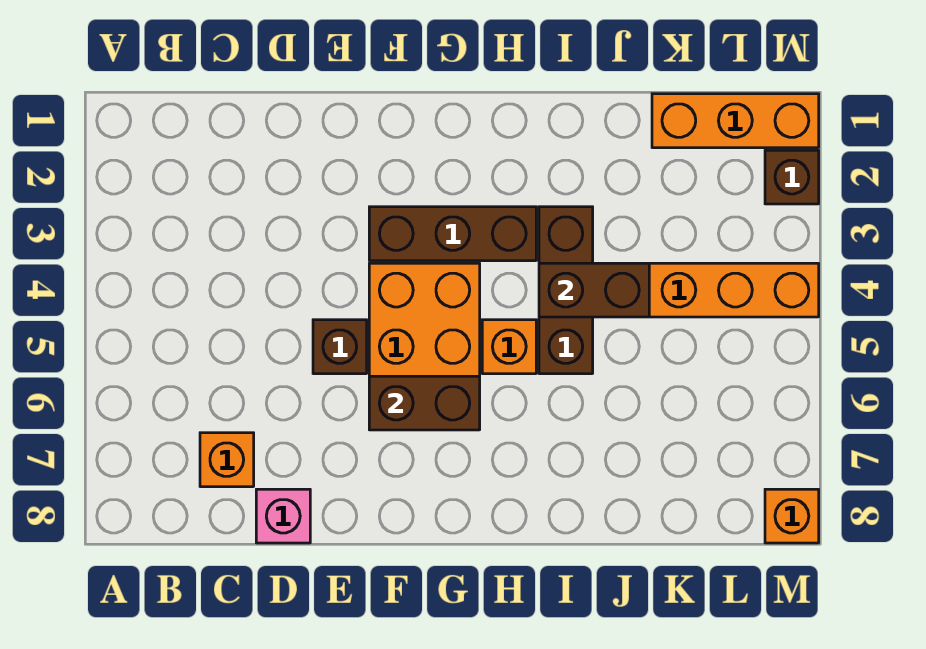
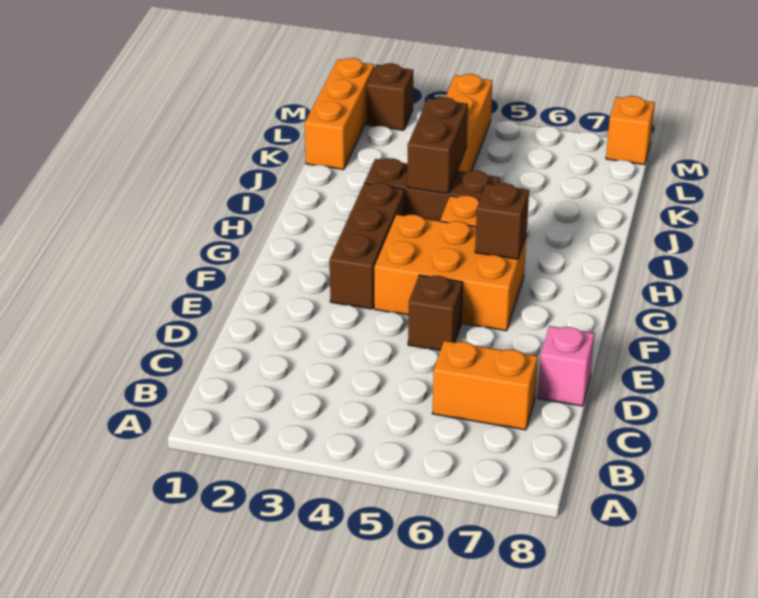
orange 1x1 brick [200,433,254,487] -> orange 1x2 brick [432,341,538,430]
brown 1x2 brick [369,376,480,430] -> brown 1x1 brick [475,183,529,259]

